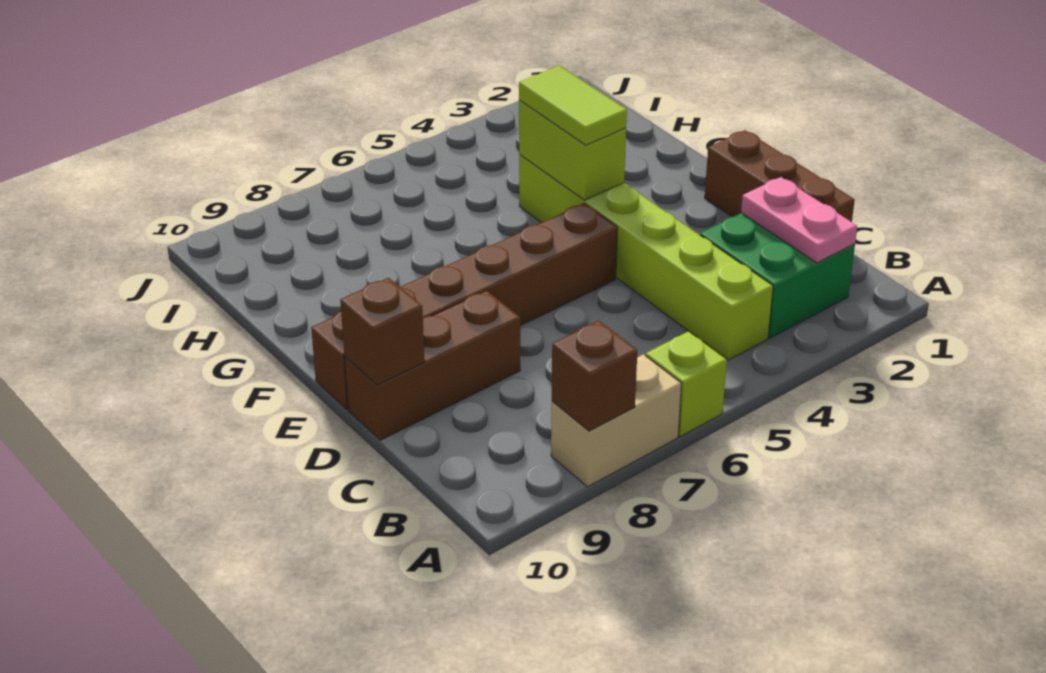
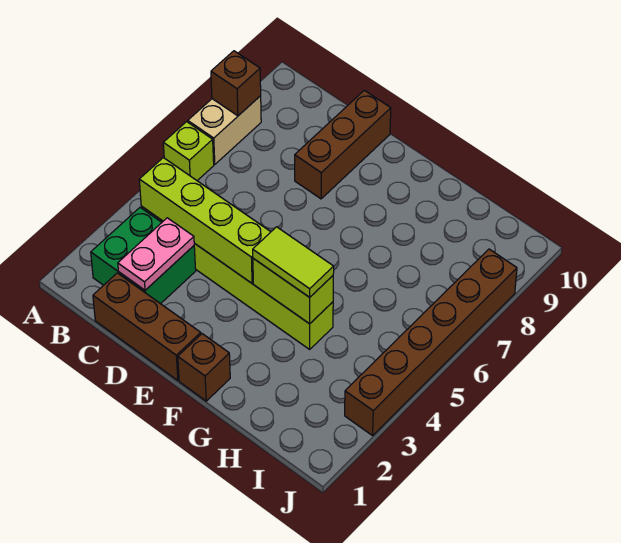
pink 1x2 plate [741,177,857,263] -> pink 1x2 plate turned to [118,218,194,290]
none -> lime 1x4 brick [139,158,270,283]
brown 1x1 brick [340,278,425,385] -> brown 1x1 brick moved to [178,334,230,401]
brown 1x6 brick [311,203,618,409] -> brown 1x6 brick moved to [345,249,517,436]

